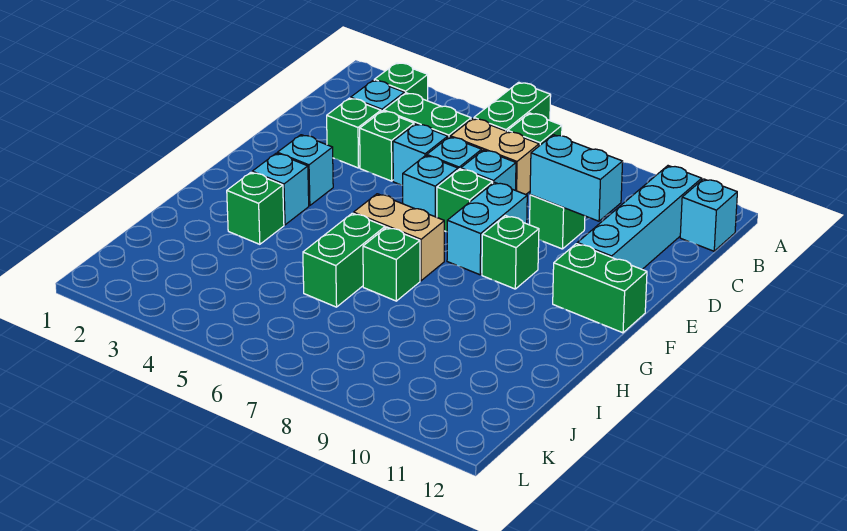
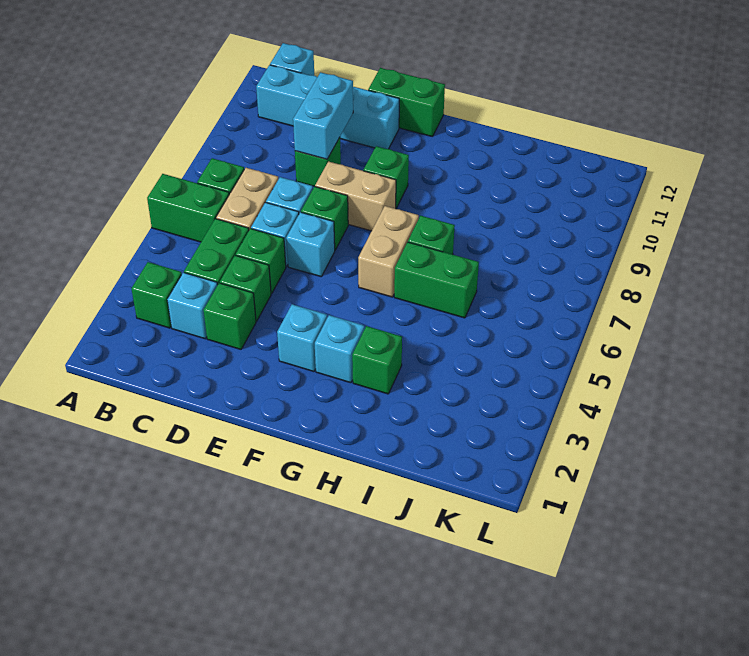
cyan 1x1 brick [393,124,448,185] -> green 1x1 brick [236,229,286,294]
cyan 1x2 brick [447,182,527,275] -> tan 1x2 brick [315,162,396,231]
green 1x2 brick [553,244,647,333] -> green 1x2 brick turned to [368,68,445,137]

